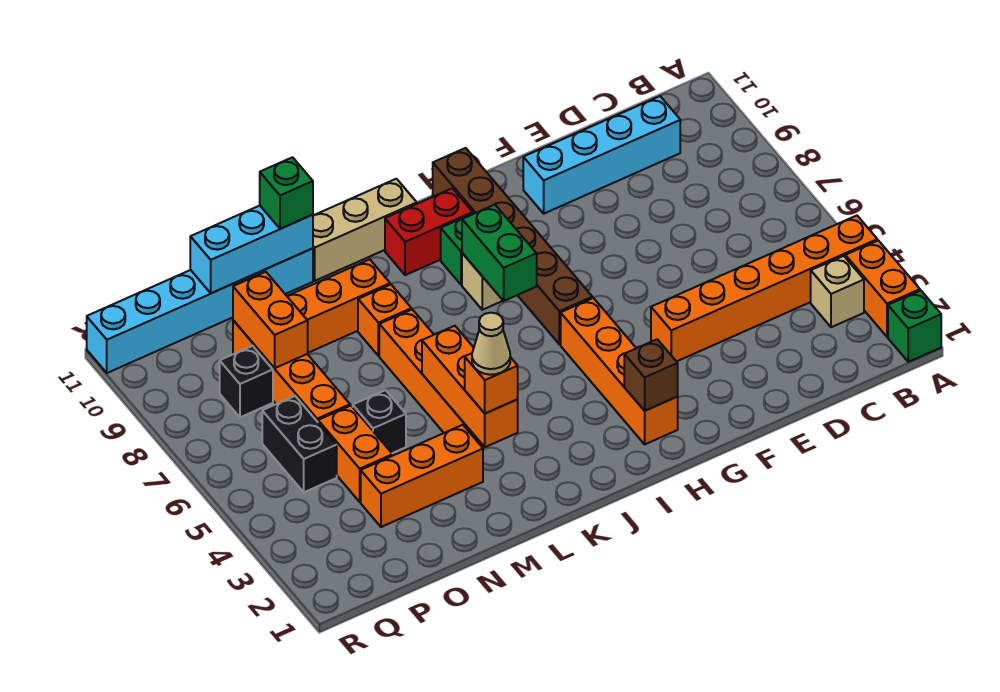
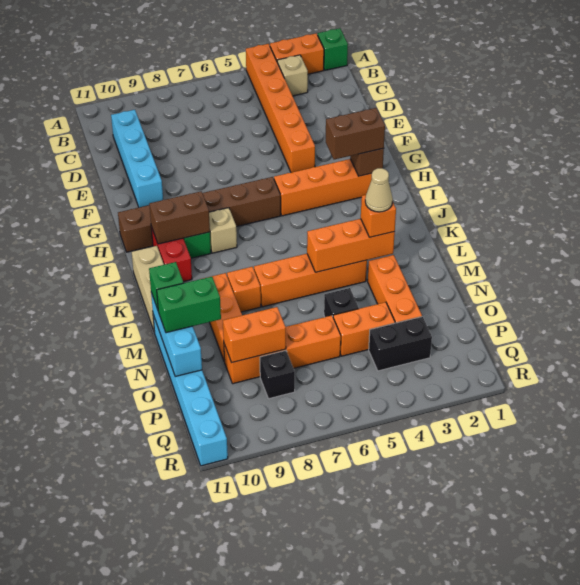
none -> brown 1x2 brick [326,108,385,160]
green 1x2 brick [462,205,537,301] -> green 1x2 brick moved to [157,277,221,333]
none -> brown 1x2 brick [149,192,210,244]
black 1x2 brick [262,396,337,492] -> black 1x2 brick moved to [369,316,432,371]

